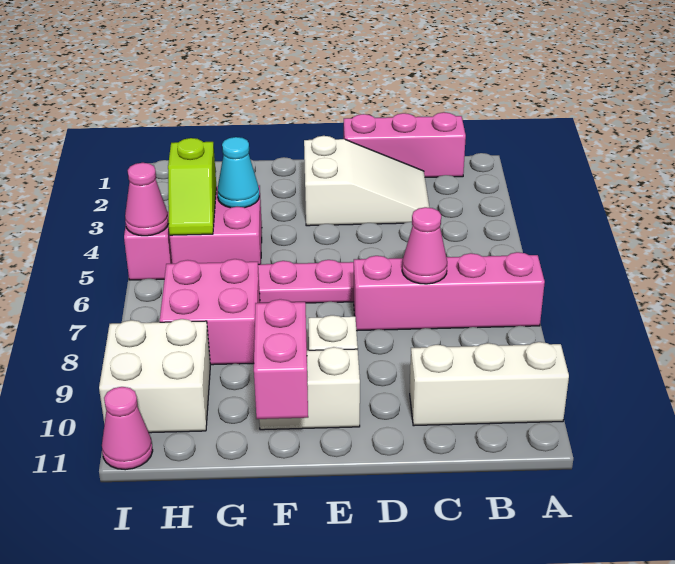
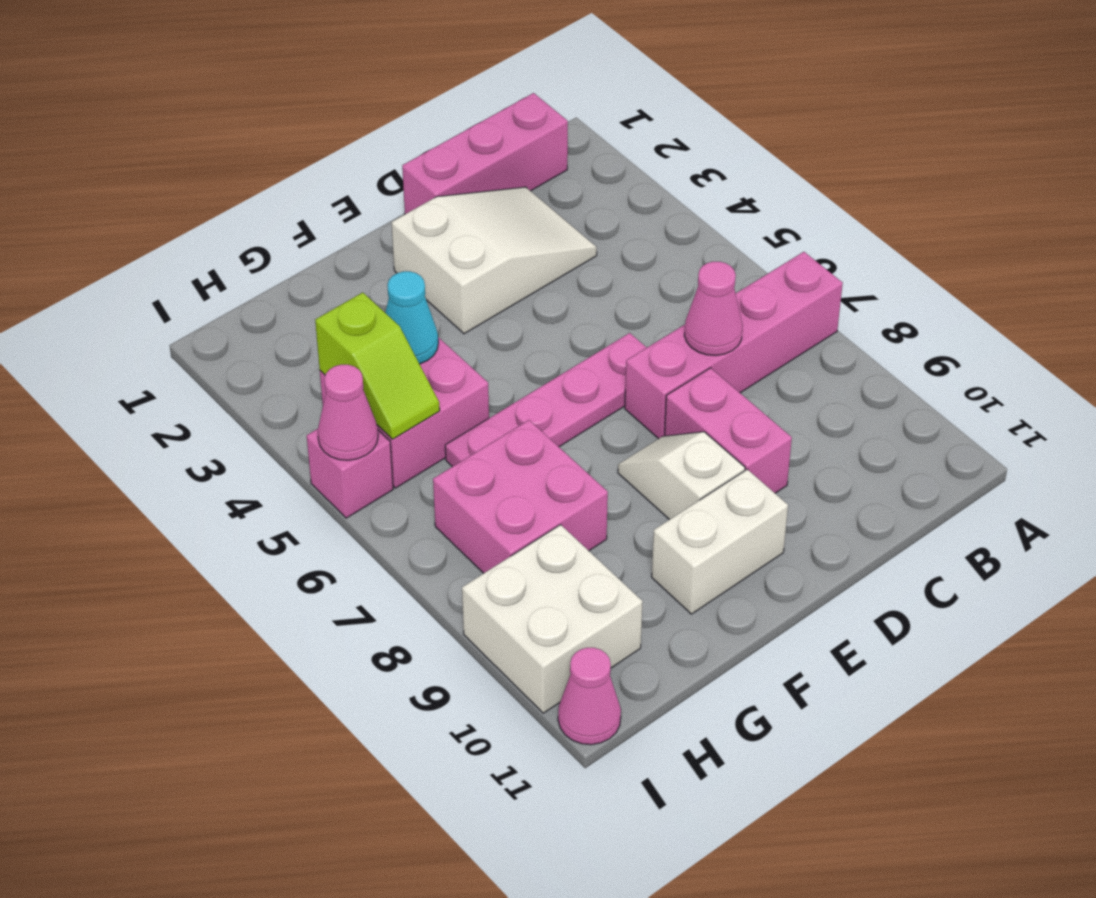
white 1x3 brick [410,342,569,426] -> none
pink 1x2 brick [254,299,308,419] -> pink 1x2 brick moved to [665,368,792,493]

